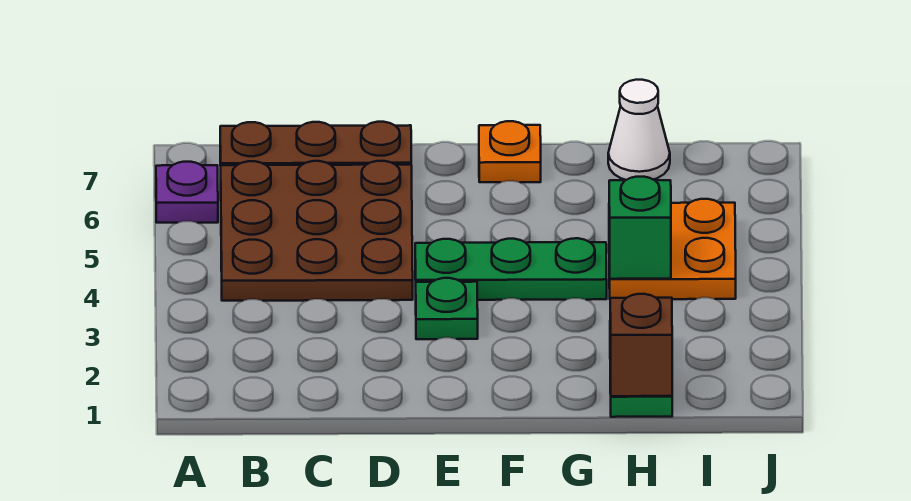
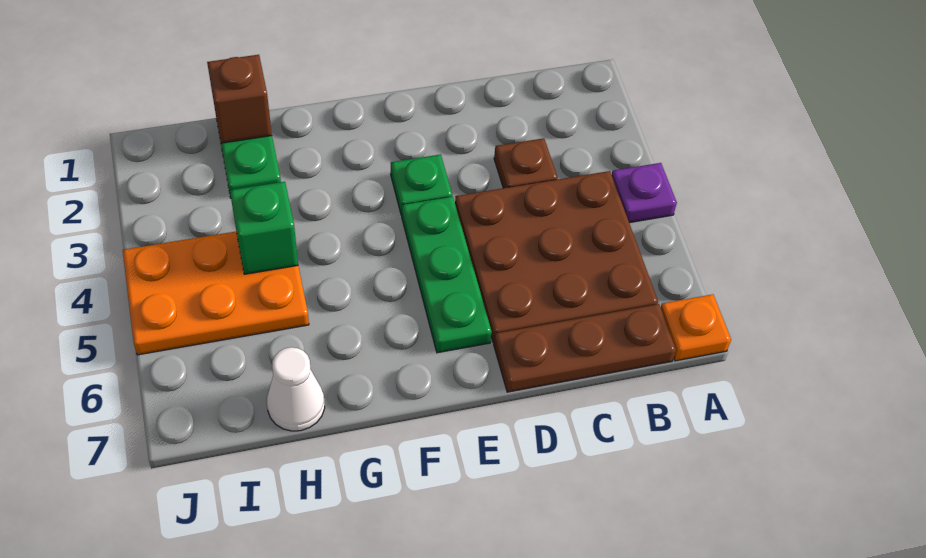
purple 1x1 plate [156,162,218,223] -> purple 1x1 plate moved to [612,163,677,223]
none -> brown 1x1 plate [494,138,558,188]
green 1x3 plate [415,238,607,300] -> green 1x3 plate turned to [402,196,492,353]
orange 1x1 plate [479,121,541,182] -> orange 1x1 plate moved to [661,294,731,361]
orange 2x2 plate [609,199,736,299] -> orange 2x3 plate [123,232,309,355]

